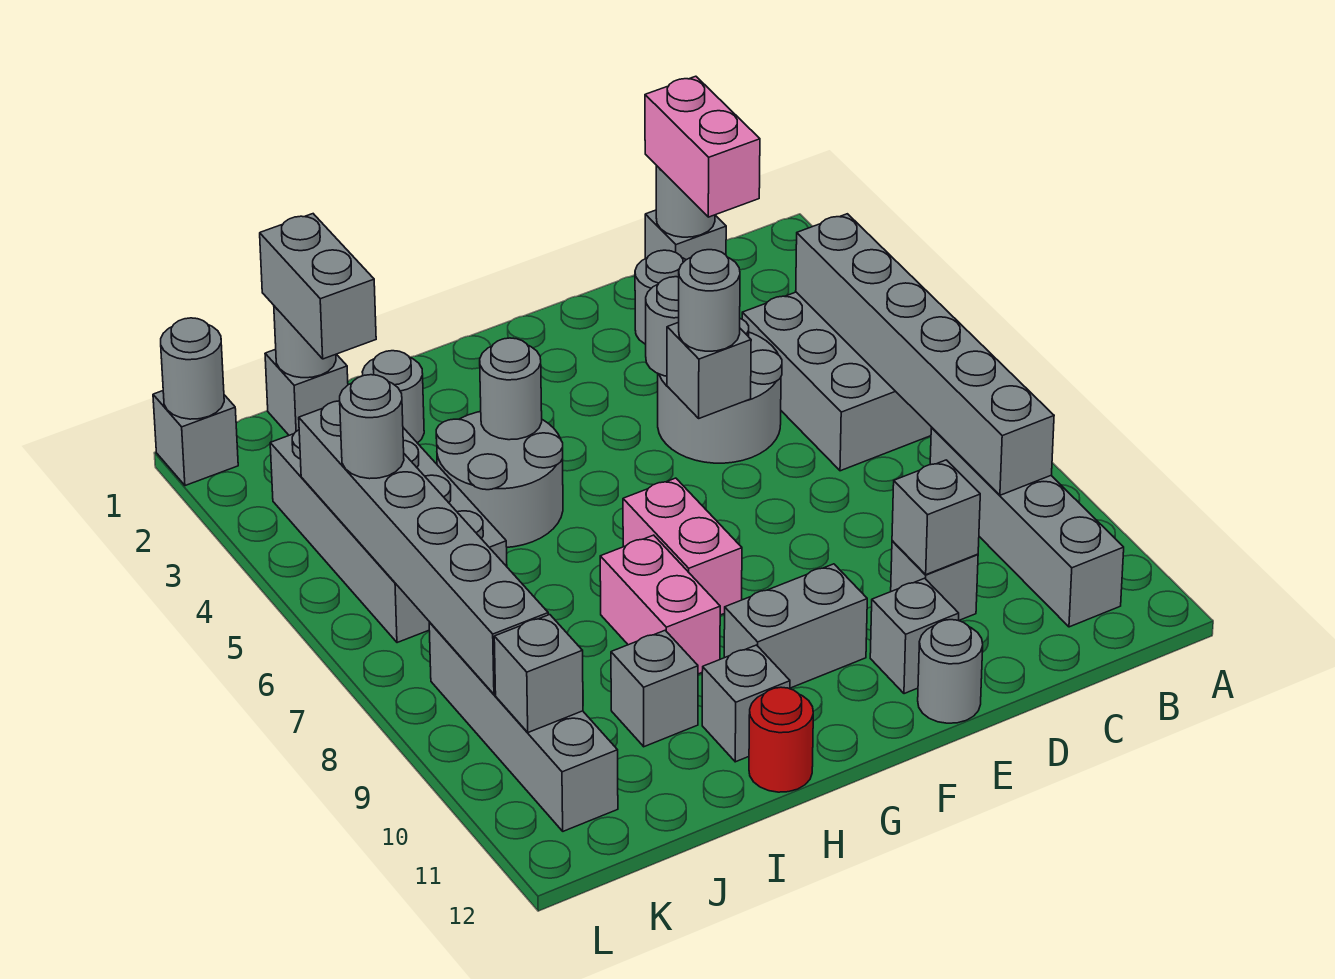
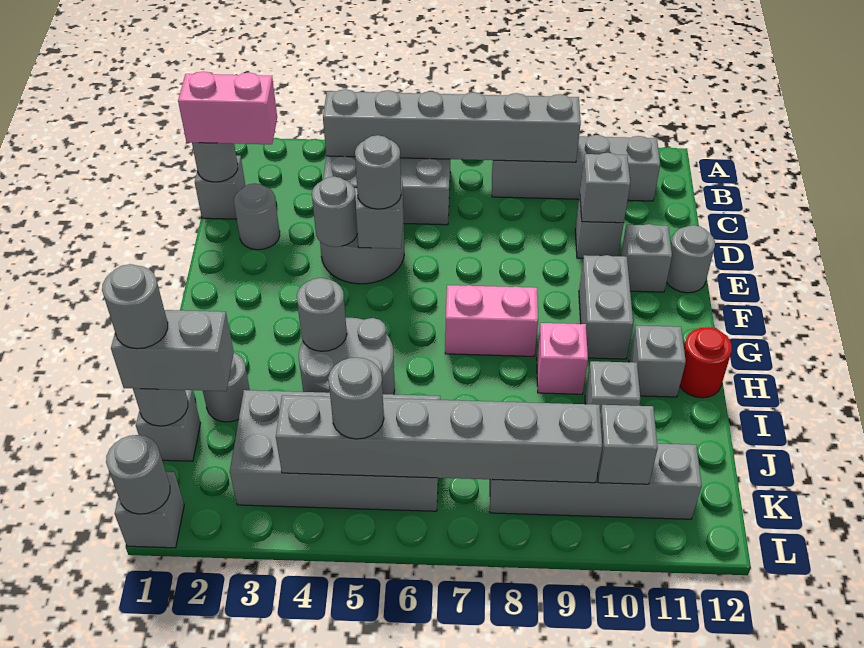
pink 1x2 brick [600,535,720,674] -> pink 1x1 brick [537,323,588,394]
none -> grey 1x1 round brick [102,264,168,349]

